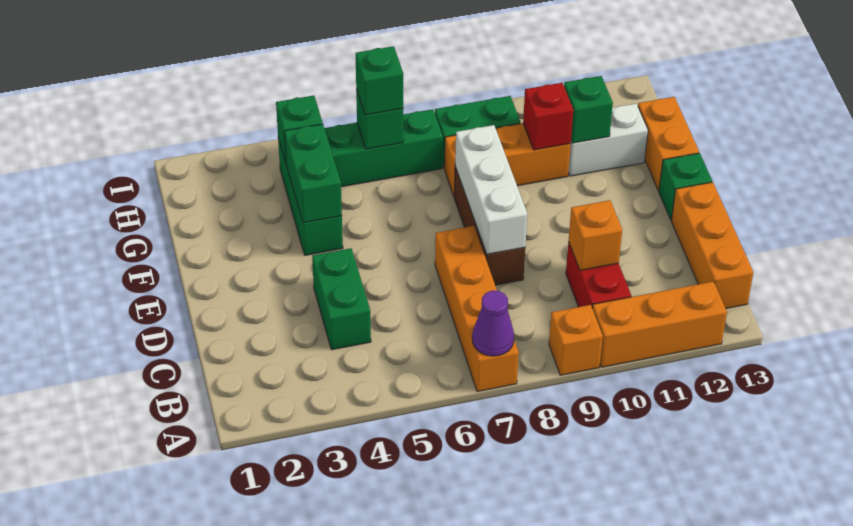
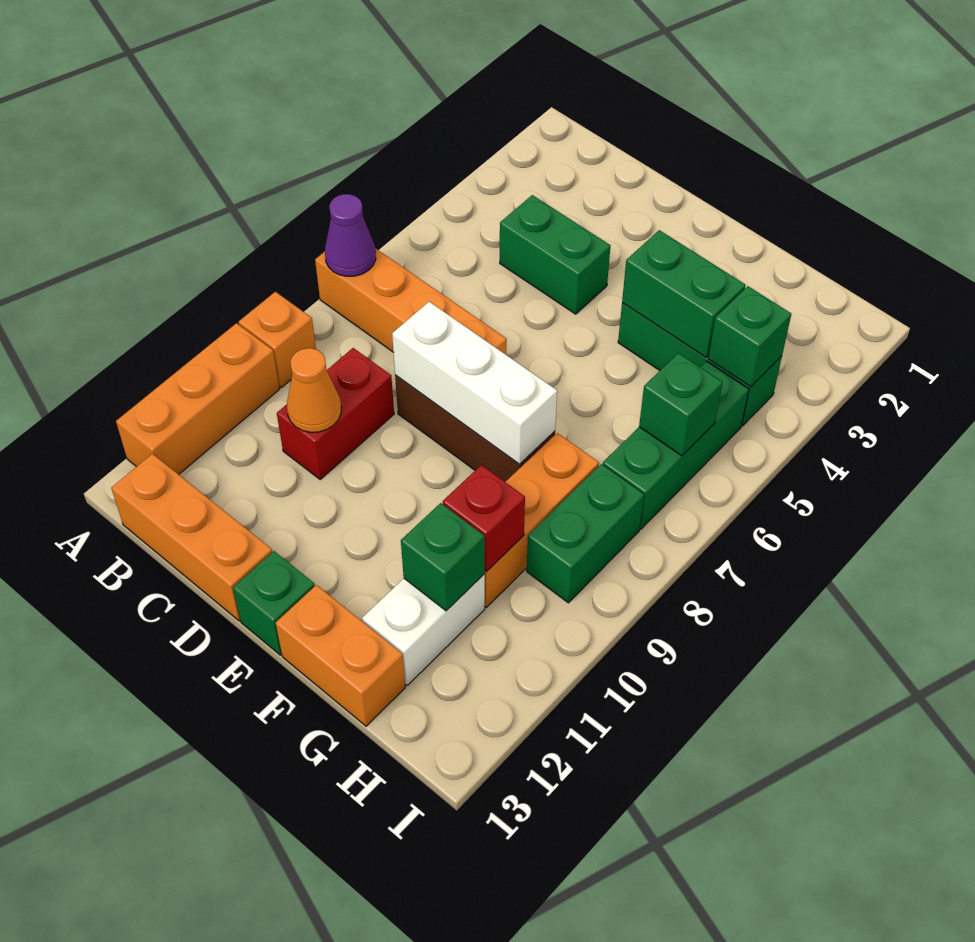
red 1x2 brick [566,242,631,307] -> red 1x2 brick turned to [277,348,394,479]
orange 1x1 brick [569,200,622,270] -> orange 1x1 cone [287,348,341,432]
green 1x1 brick [356,46,403,115] -> none

